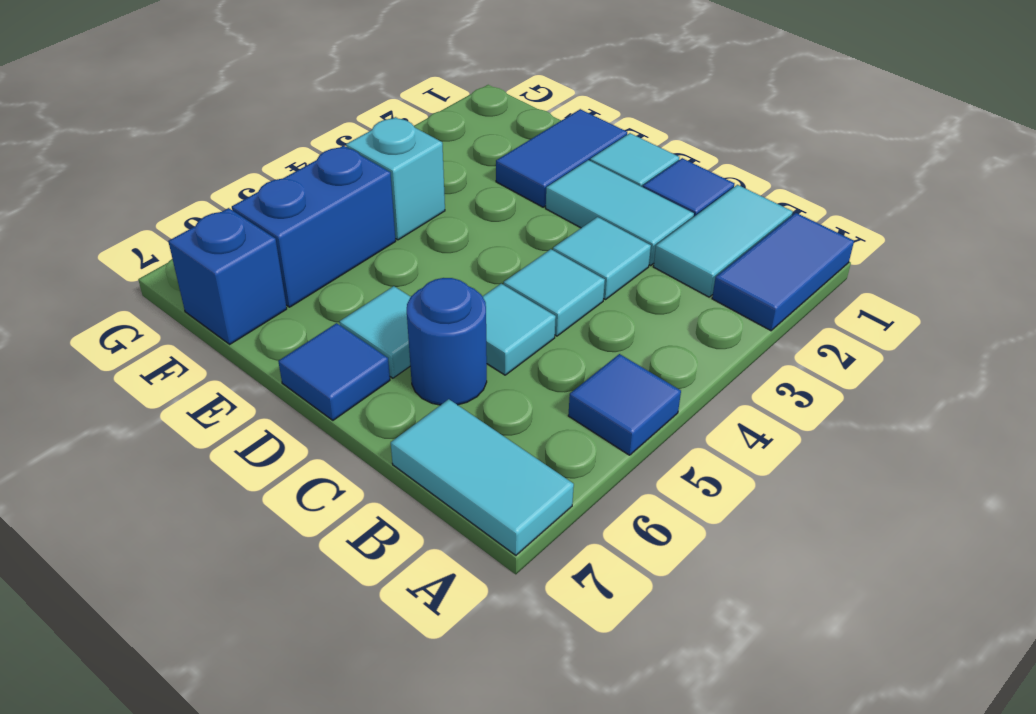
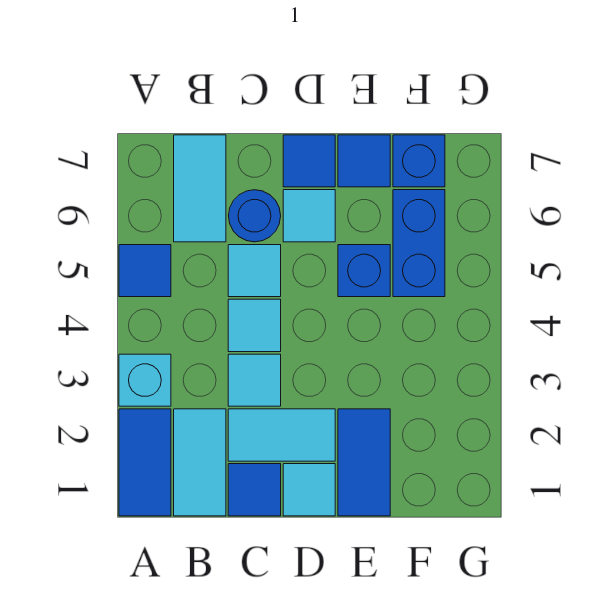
cyan 1x2 tile [391,399,574,555] -> cyan 1x2 tile turned to [174,135,226,242]
none -> blue 1x1 brick [338,245,390,297]
none -> blue 1x1 tile [338,135,390,187]
cyan 1x1 brick [346,117,445,240] -> cyan 1x1 brick moved to [119,354,171,406]

